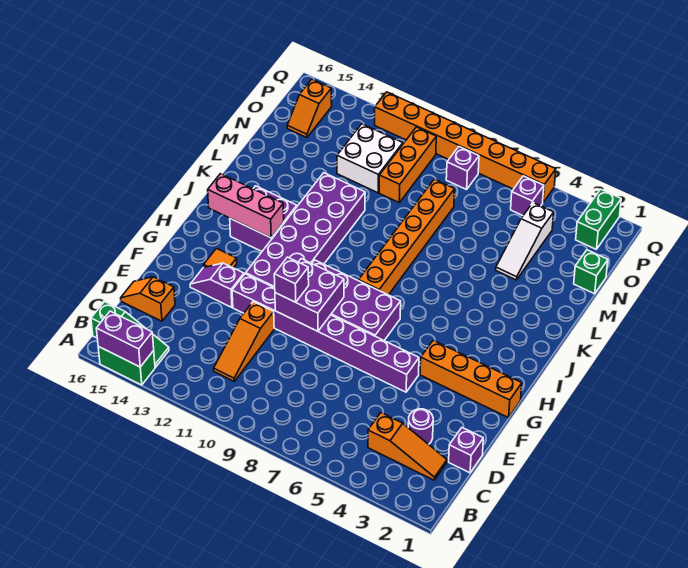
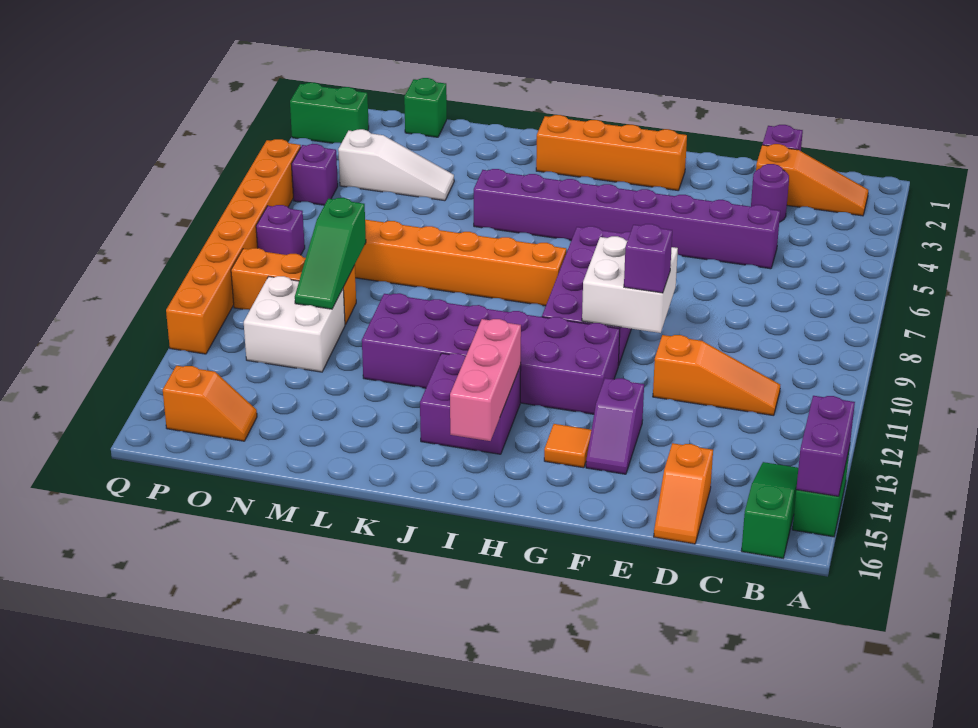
orange 1x3 slope [368,413,447,480] -> orange 1x3 slope turned to [756,144,868,216]
purple 1x8 brick [232,274,419,392] -> purple 1x8 brick turned to [474,169,780,269]
purple 2x2 brick [275,259,344,331] -> white 2x2 brick [582,236,678,333]
orange 1x4 brick [420,340,522,418] -> orange 1x4 brick turned to [536,115,687,190]
none -> green 1x3 slope [295,198,366,309]

